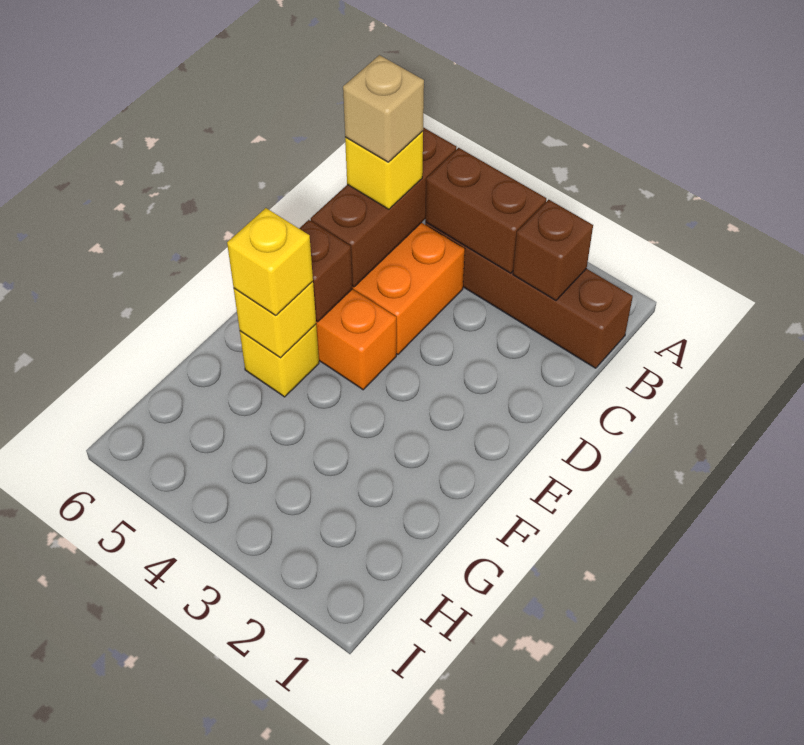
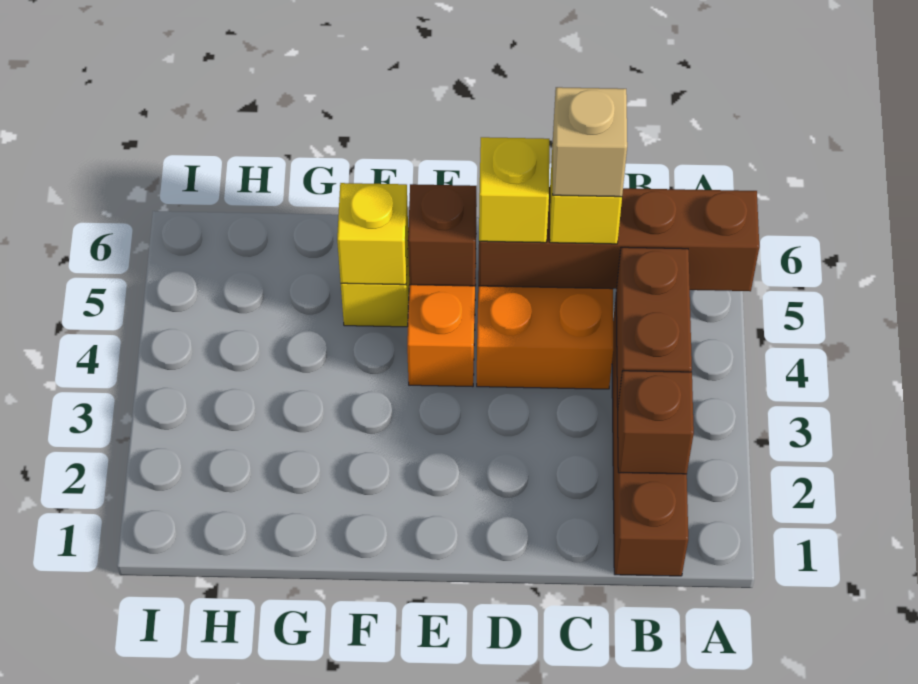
brown 1x3 brick [311,127,456,287] -> brown 1x4 brick [478,187,759,291]
yellow 1x1 brick [227,208,313,315] -> yellow 1x1 brick moved to [479,137,549,243]

